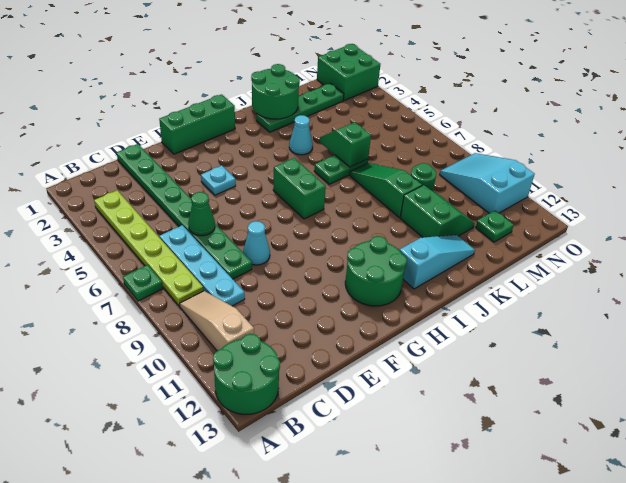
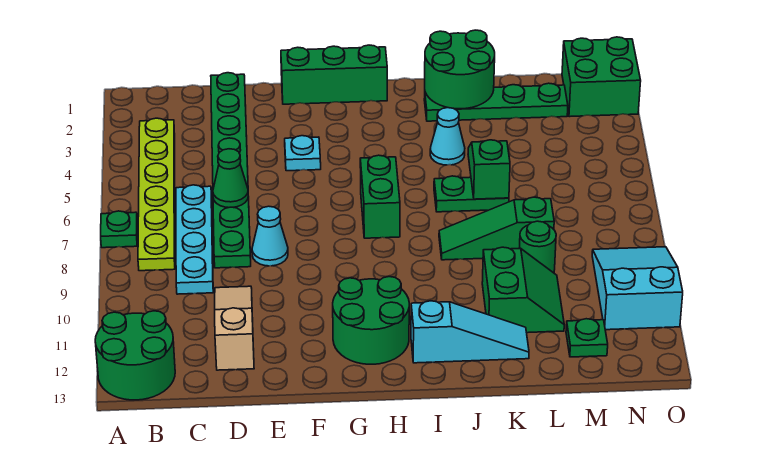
tan 1x3 slope [180,291,254,351] -> tan 1x3 slope moved to [215,286,254,370]
green 1x3 slope [350,163,422,218] -> green 1x3 slope turned to [439,197,554,260]

